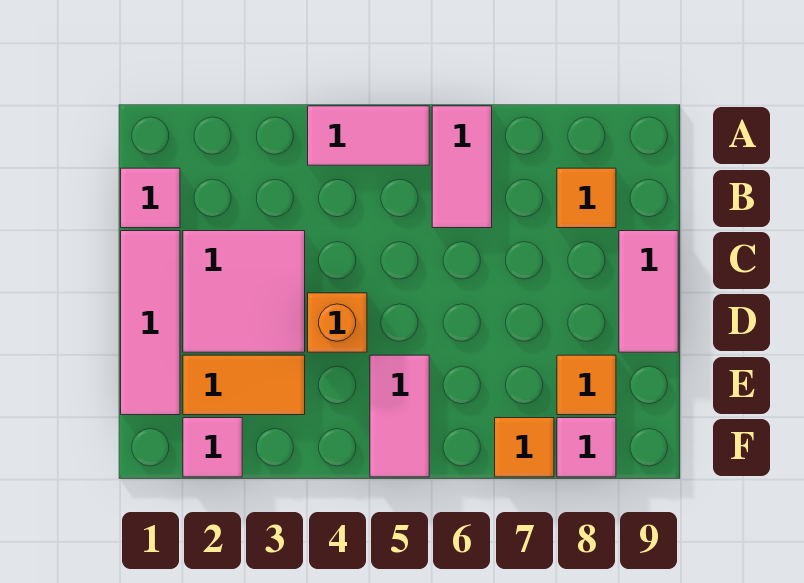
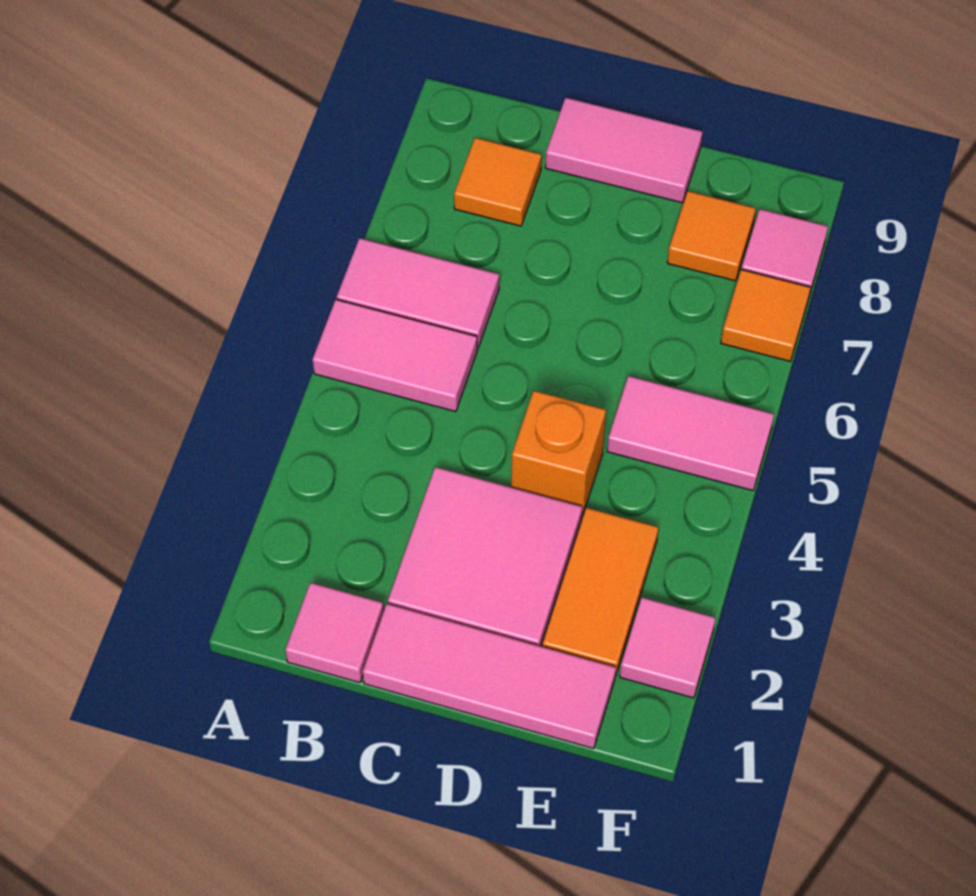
pink 1x2 tile [308,106,429,165] -> pink 1x2 tile turned to [313,300,477,412]

